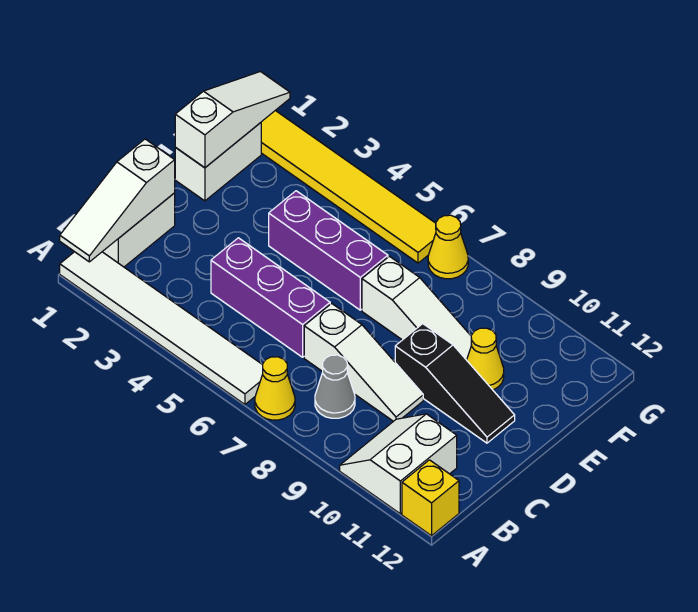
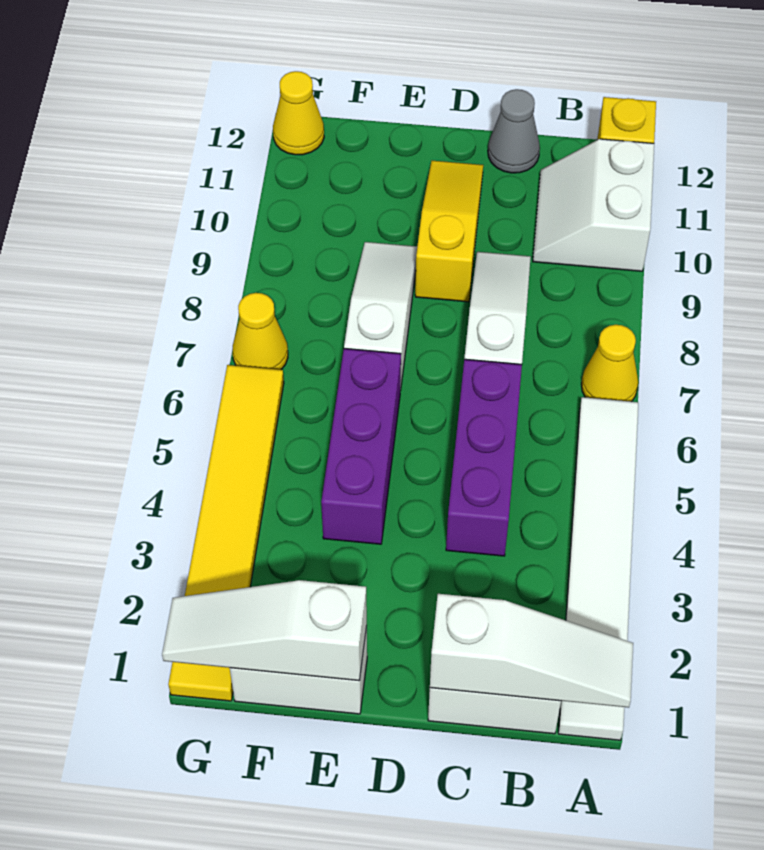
white 2x2 slope [340,414,457,514] -> white 2x2 slope turned to [533,139,654,271]
grey 1x1 cone [315,355,355,418] -> grey 1x1 cone moved to [488,89,540,173]
black 1x3 slope [395,324,515,443] -> yellow 1x3 slope [415,161,483,302]
yellow 1x1 cone [467,328,504,390] -> yellow 1x1 cone moved to [273,71,324,155]

